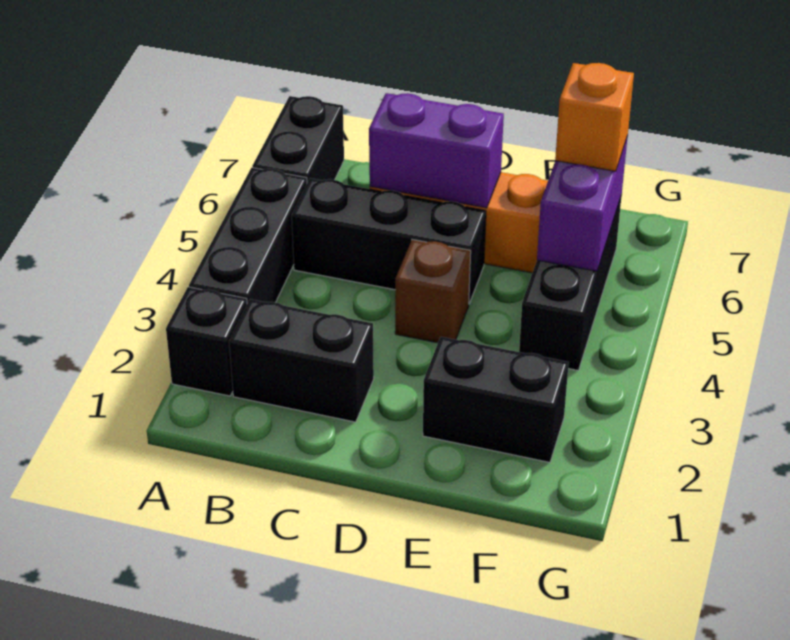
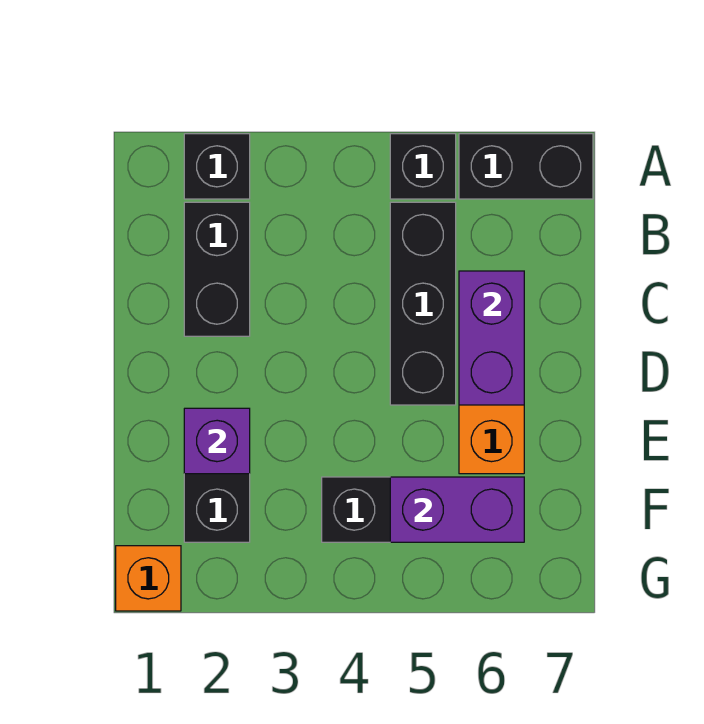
black 1x3 brick [189,168,307,304] -> black 1x1 brick [390,134,456,199]
brown 1x1 brick [395,240,471,343] -> none
none -> purple 1x1 brick [184,408,250,474]
orange 1x1 brick [555,63,634,171] -> orange 1x1 brick moved to [116,546,181,611]

